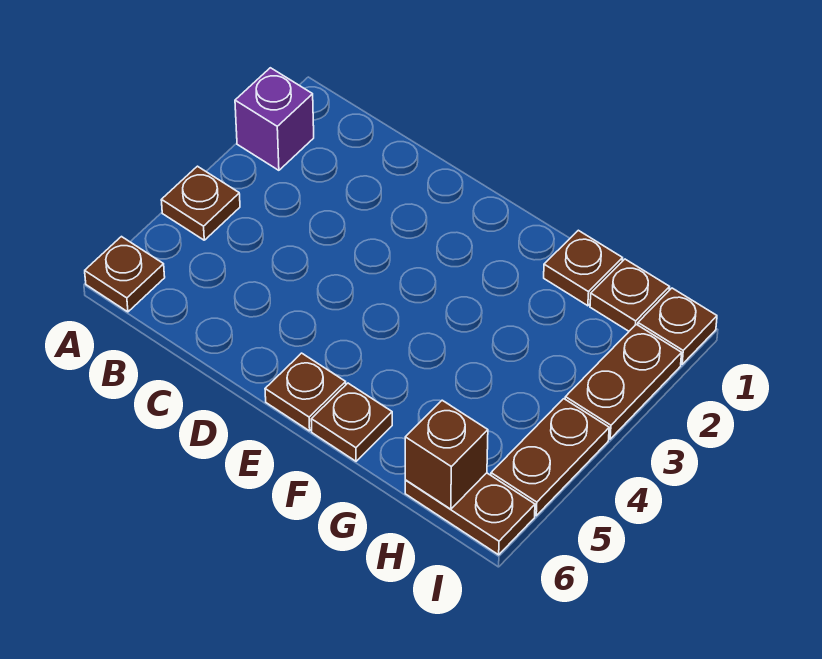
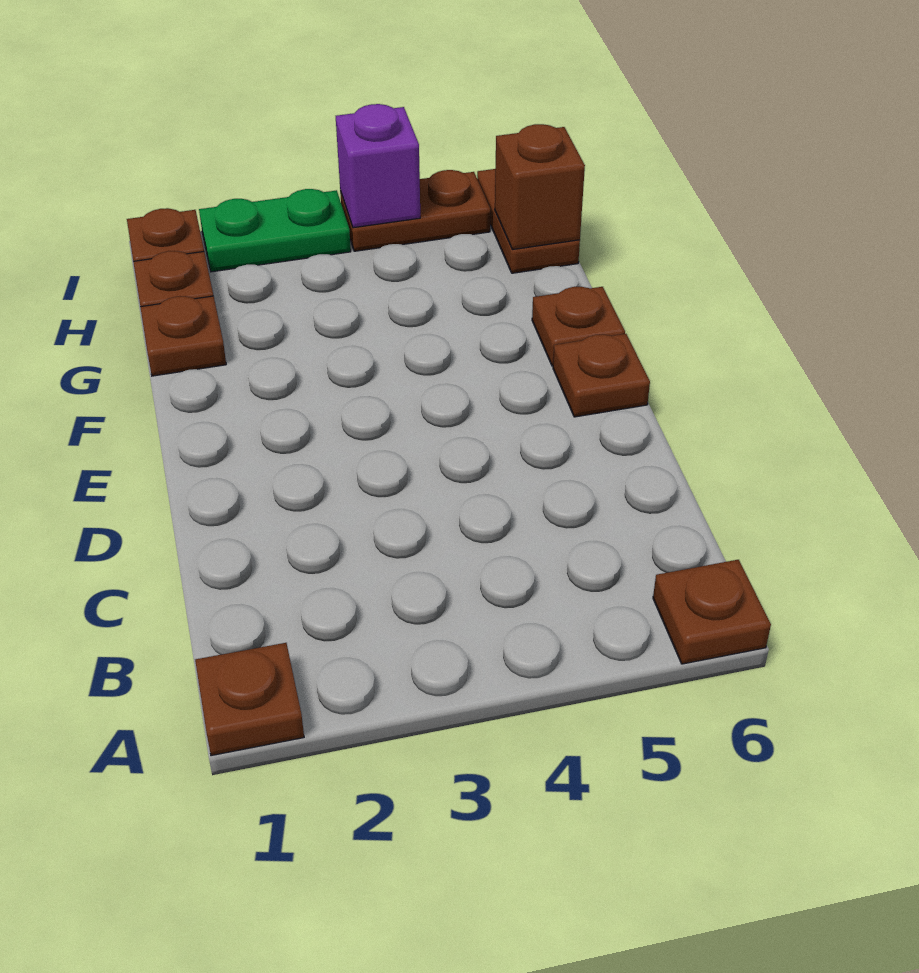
purple 1x1 brick [235,68,314,170] -> purple 1x1 brick moved to [336,104,420,228]
brown 1x1 plate [161,166,240,240] -> brown 1x1 plate moved to [195,643,304,756]
brown 1x2 plate [565,324,682,439] -> green 1x2 plate [199,189,351,272]

